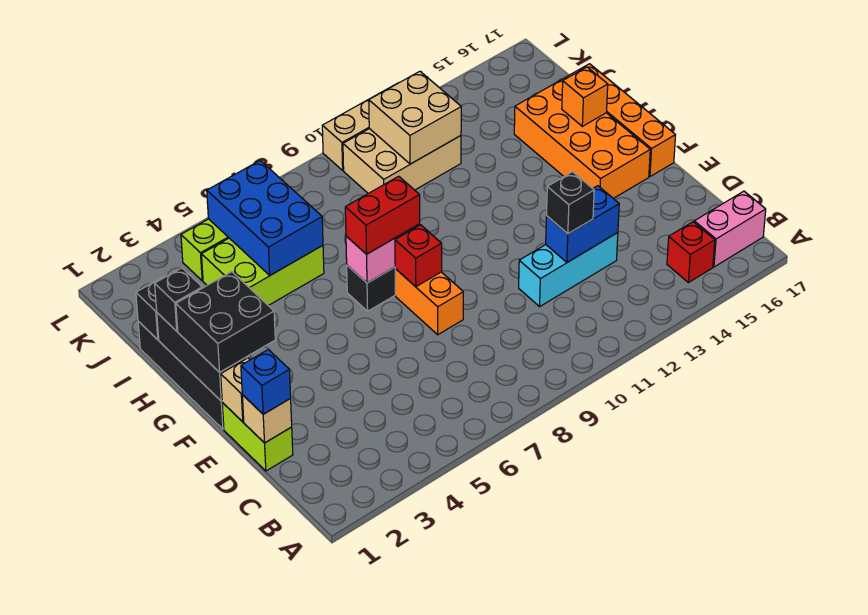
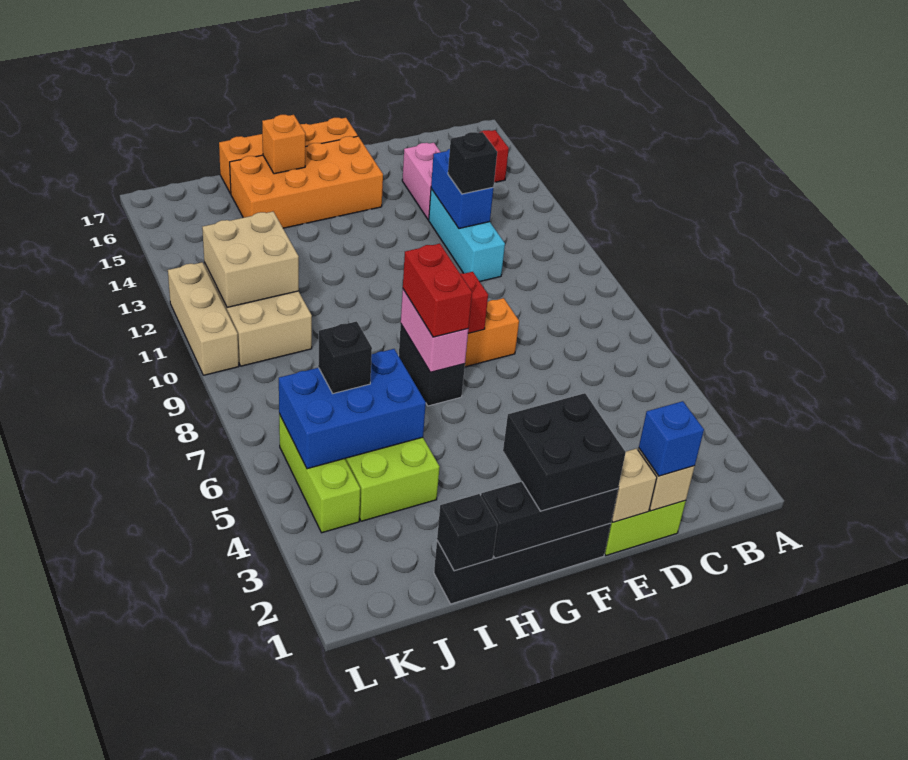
pink 1x2 brick [694,191,766,267] -> pink 1x2 brick moved to [402,143,440,220]
black 1x1 brick [155,268,202,331] -> black 1x1 brick moved to [318,321,372,394]

